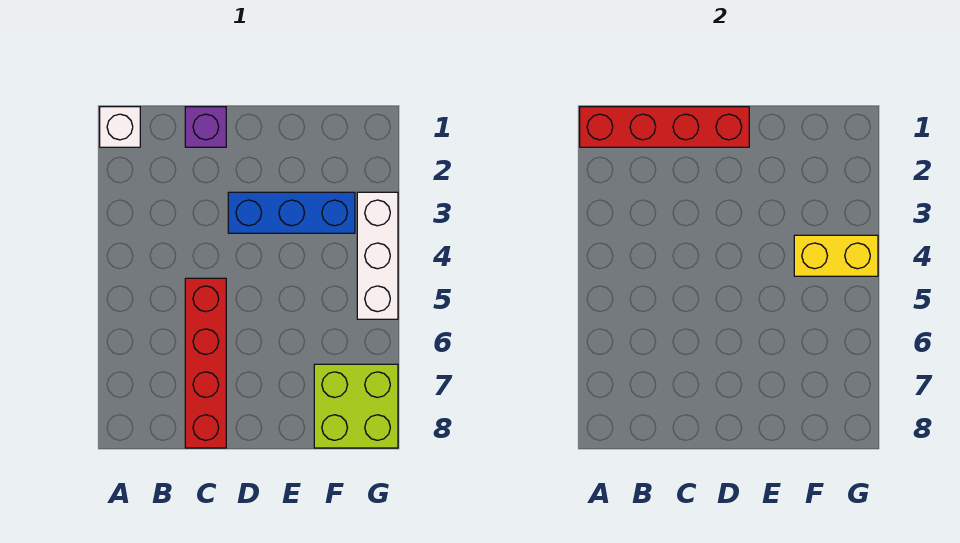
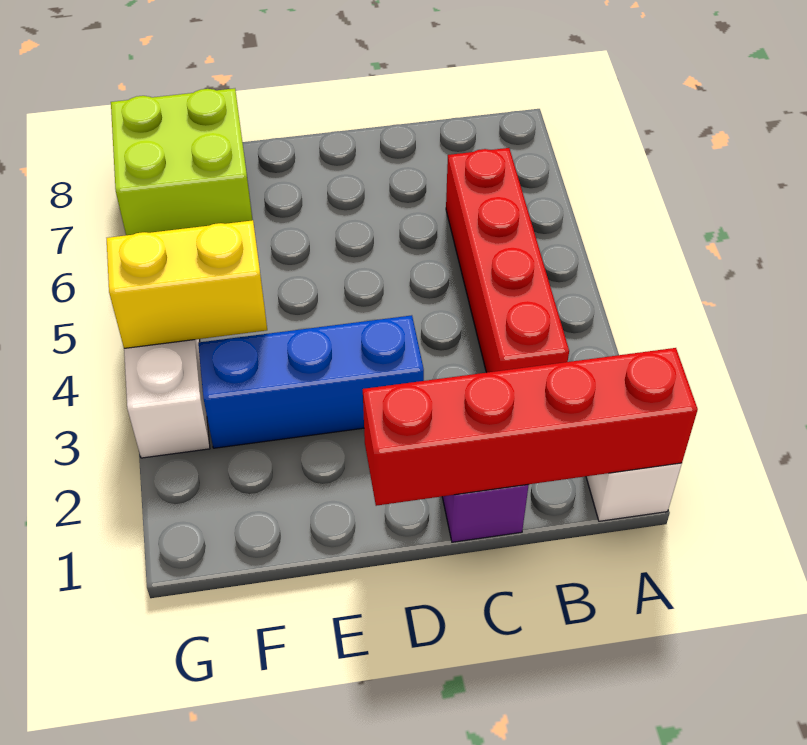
red 1x4 brick [185,278,226,448] -> red 1x4 brick moved to [446,148,569,373]

